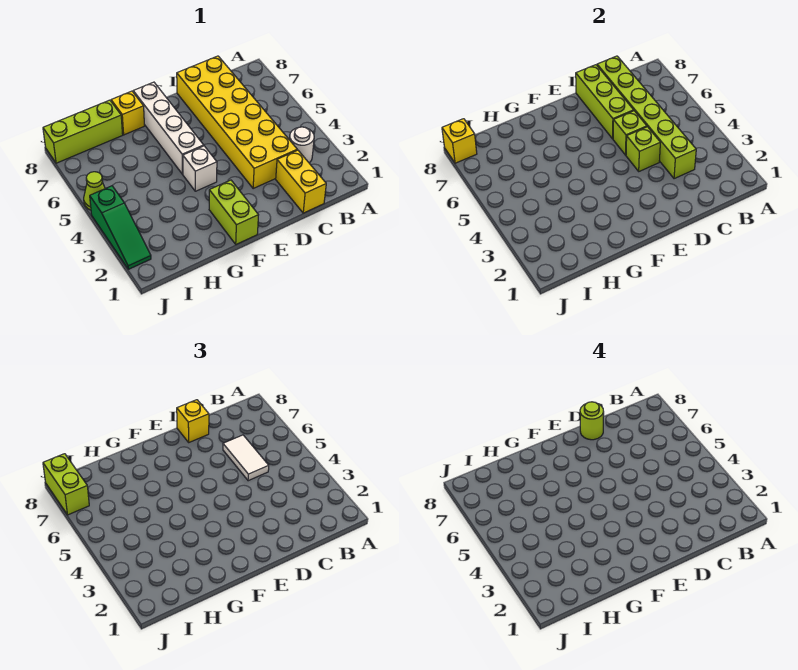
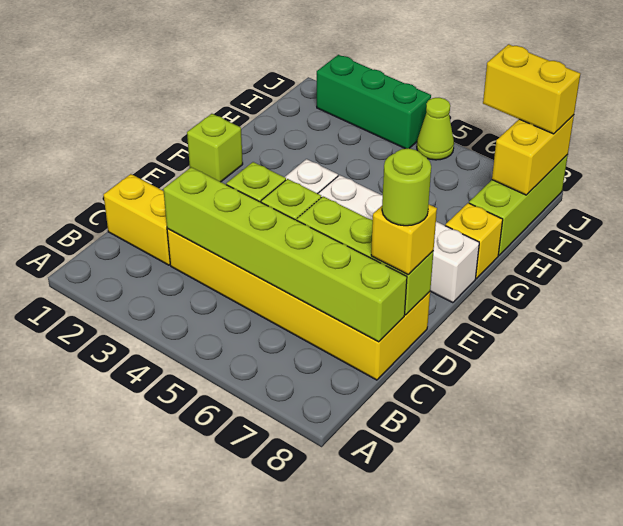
white 1x1 round brick [289,127,314,163] -> none
white 1x2 tile [223,435,269,481] -> none
lime 1x2 brick [209,180,258,244] -> lime 1x1 brick [187,114,243,182]
green 1x3 slope [90,186,151,269] -> green 1x3 brick [317,55,431,149]
lime 1x2 brick [43,454,89,515] -> yellow 1x2 brick [483,44,580,134]
yellow 1x1 brick [442,119,477,163] -> yellow 1x2 brick [492,115,574,195]

